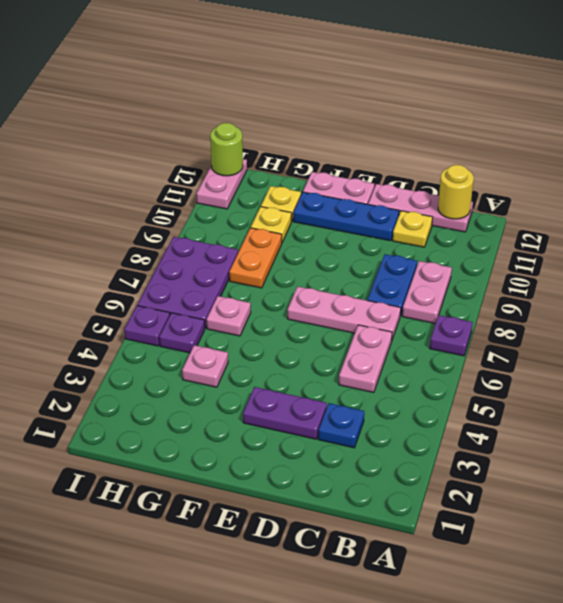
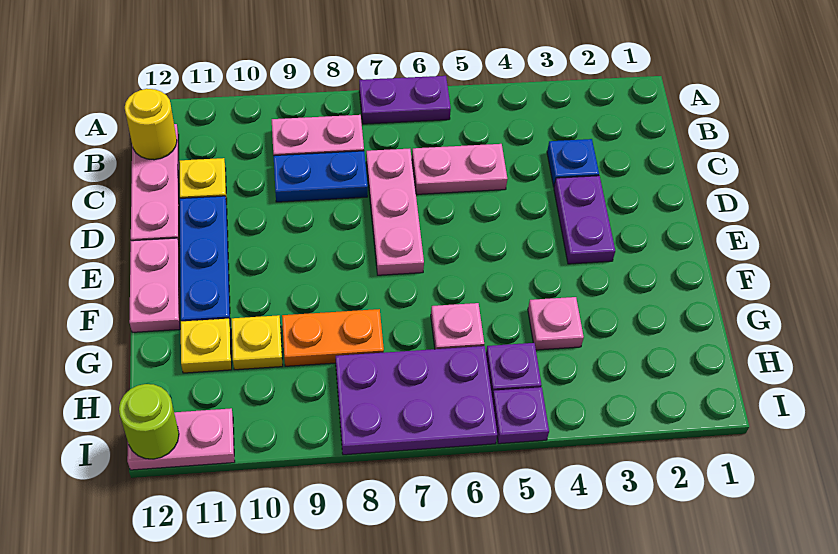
purple 1x1 plate [430,315,473,356] -> purple 1x2 plate [359,76,451,124]

